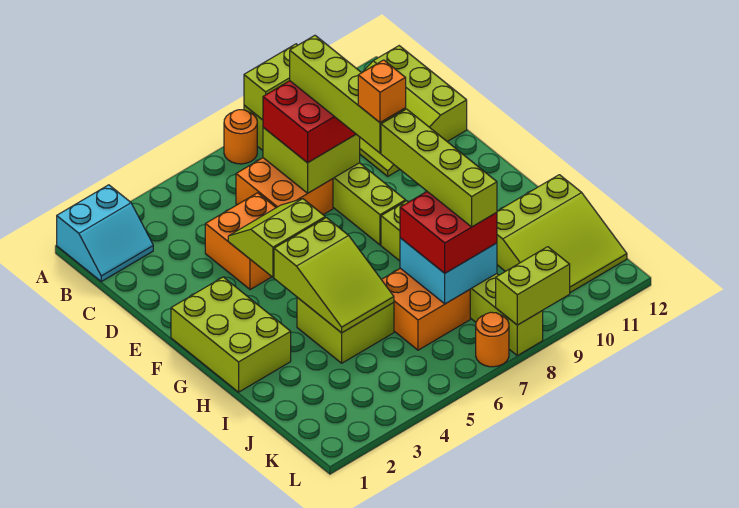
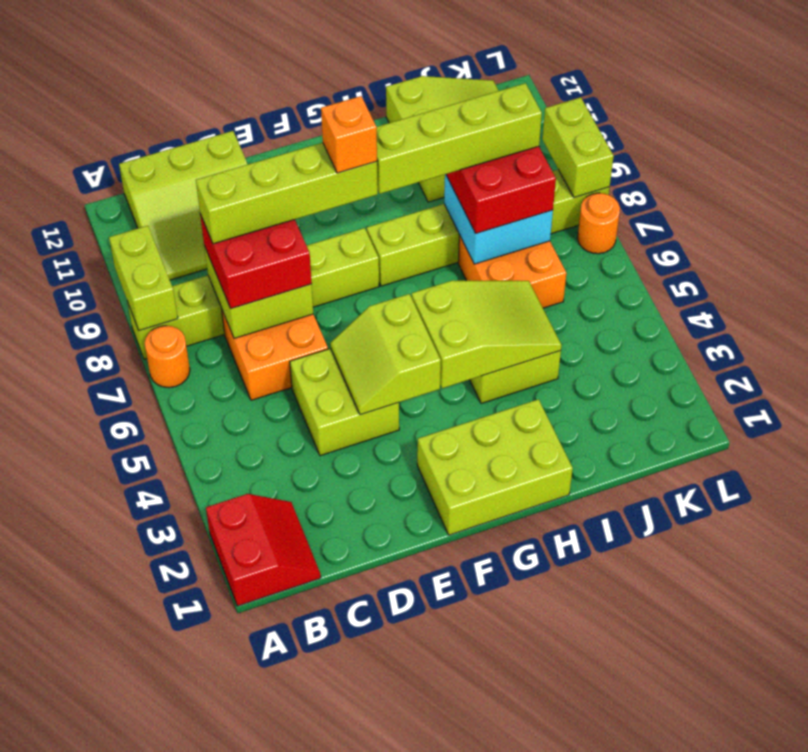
cyan 2x2 slope [57,185,153,281] -> red 2x2 slope [206,494,321,606]
orange 2x2 brick [205,193,276,290] -> lime 2x2 brick [290,348,399,456]

